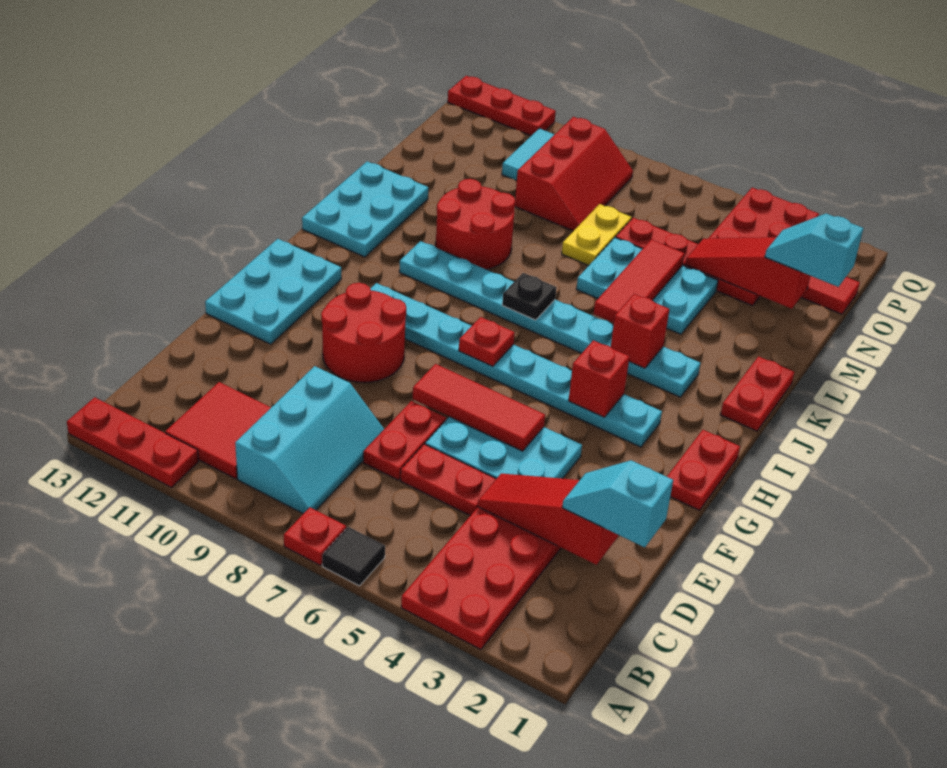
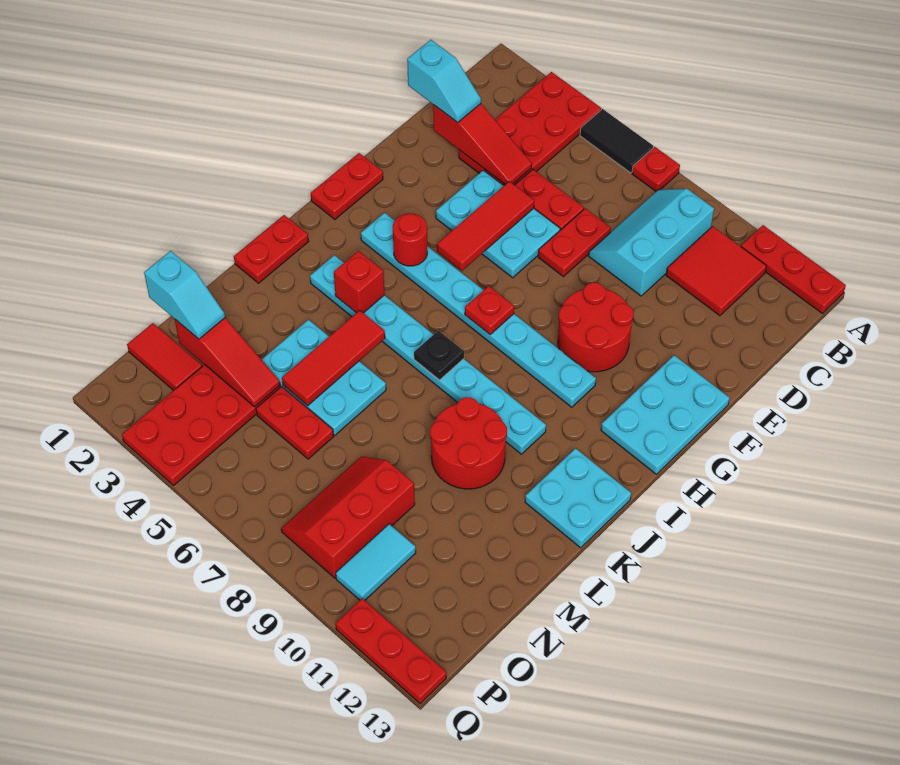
black 1x1 tile [322,527,385,586] -> black 1x2 tile [580,109,653,173]
red 1x3 tile [413,364,545,451] -> red 1x3 tile turned to [437,181,534,271]
red 1x1 brick [569,340,629,417] -> red 1x1 round brick [393,213,427,266]
cyan 2x3 plate [302,162,428,257] -> cyan 2x2 plate [525,448,631,548]
yellow 1x2 plate [562,204,631,266] -> none

